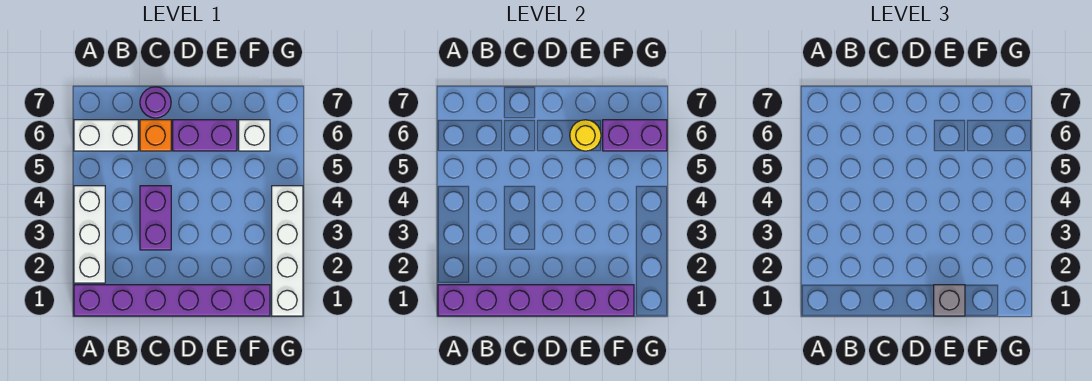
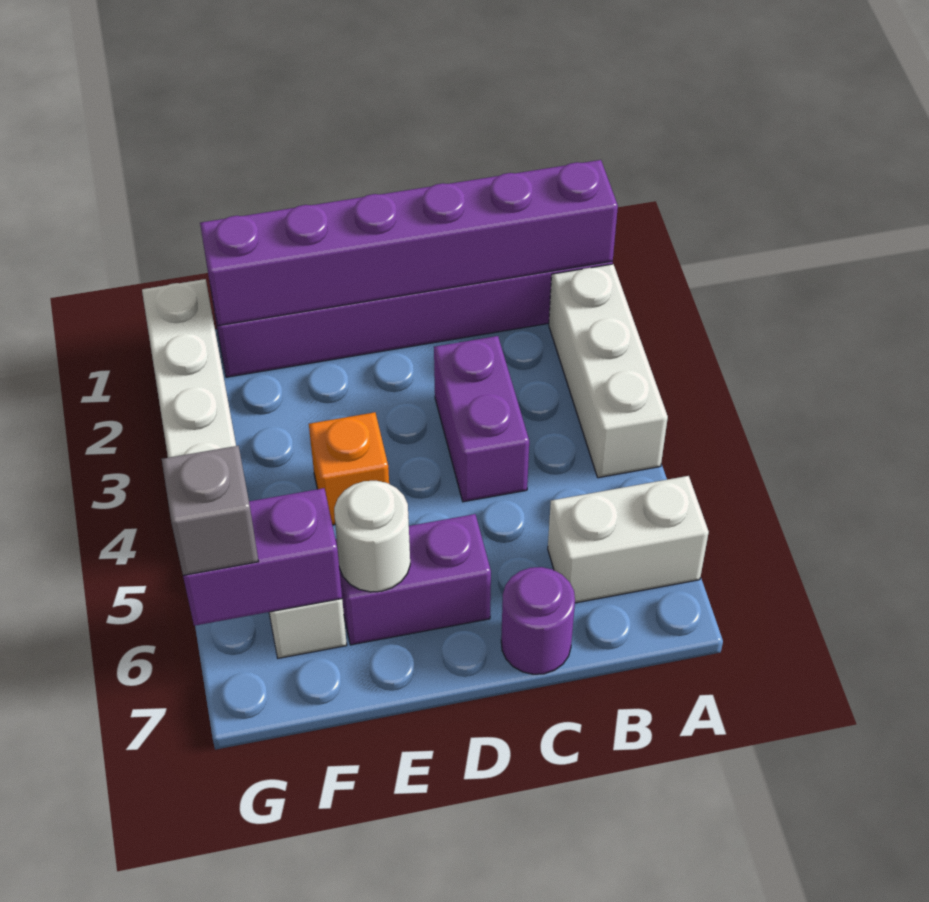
orange 1x1 brick [140,120,171,151] -> orange 1x1 brick moved to [309,412,389,525]
grey 1x1 brick [934,285,965,316] -> grey 1x1 brick moved to [162,446,259,575]
yellow 1x1 round brick [570,120,601,151] -> white 1x1 round brick [334,481,410,592]

